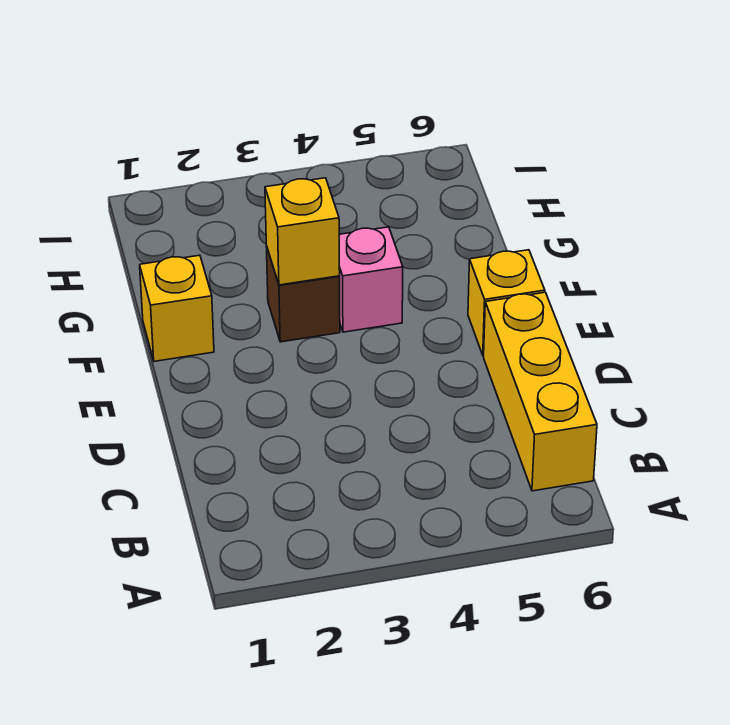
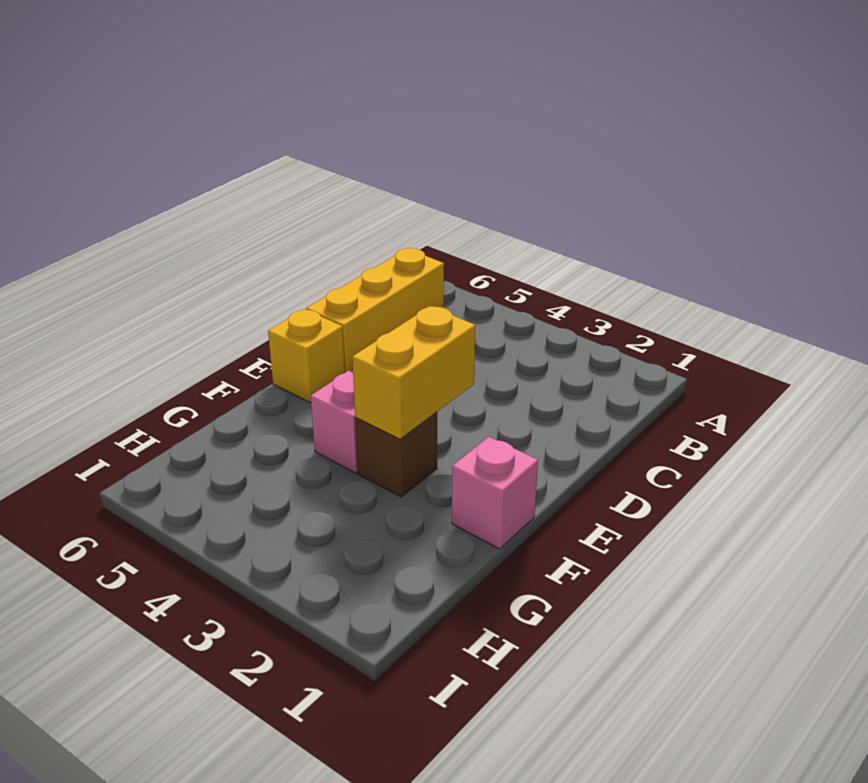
yellow 1x1 brick [140,255,214,361] -> pink 1x1 brick [452,437,538,549]
yellow 1x1 brick [265,178,340,285] -> yellow 1x2 brick [352,306,475,439]

